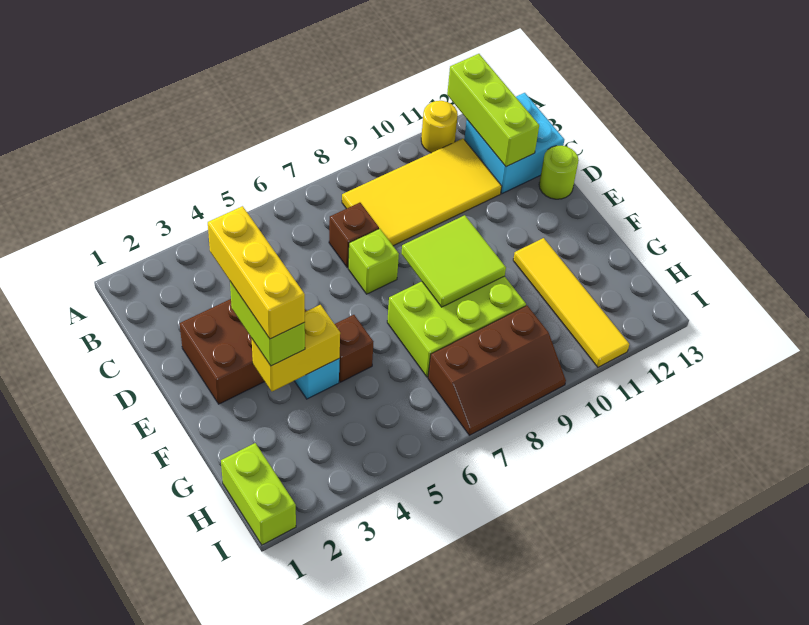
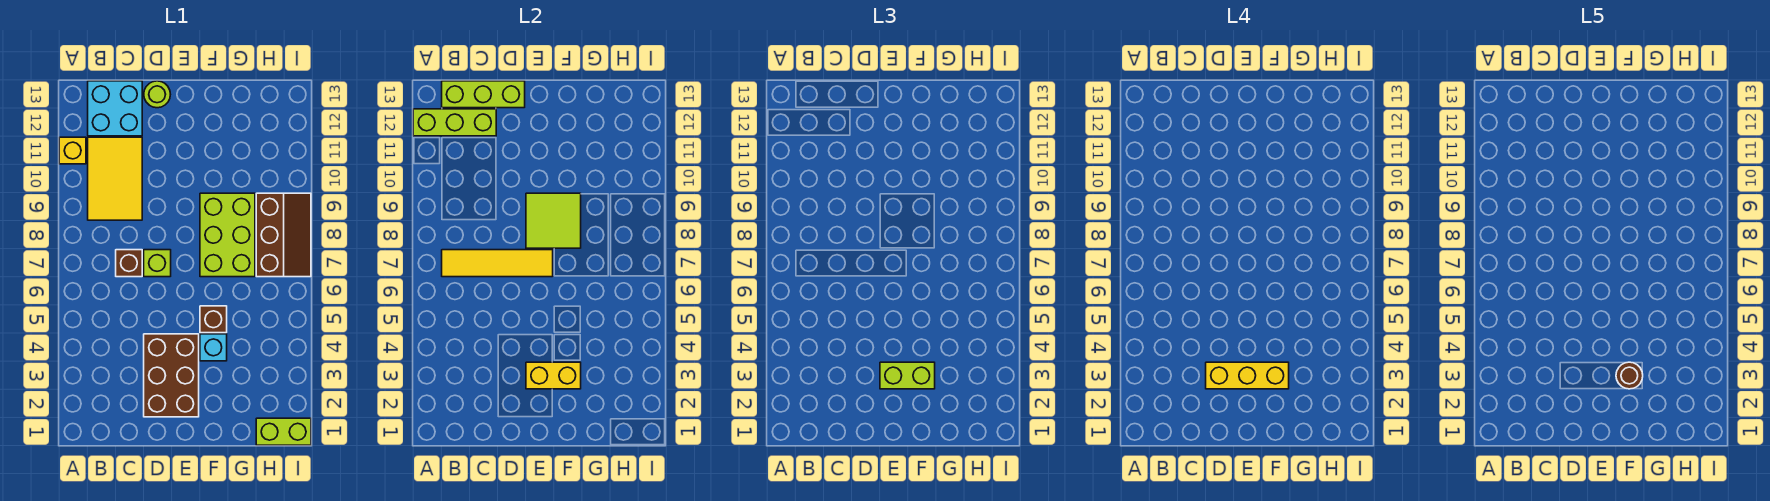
yellow 1x1 round brick [421,101,458,153] -> yellow 1x1 brick [59,137,86,164]
yellow 2x4 tile [342,139,502,246] -> yellow 2x3 tile [88,137,142,220]
none -> lime 1x3 brick [442,81,525,108]
yellow 1x2 brick [252,305,340,391] -> yellow 1x2 brick turned to [526,362,581,389]
none -> brown 1x1 round brick [1616,362,1643,389]
yellow 1x4 tile [513,238,629,367] -> yellow 1x4 tile moved to [442,250,553,277]

